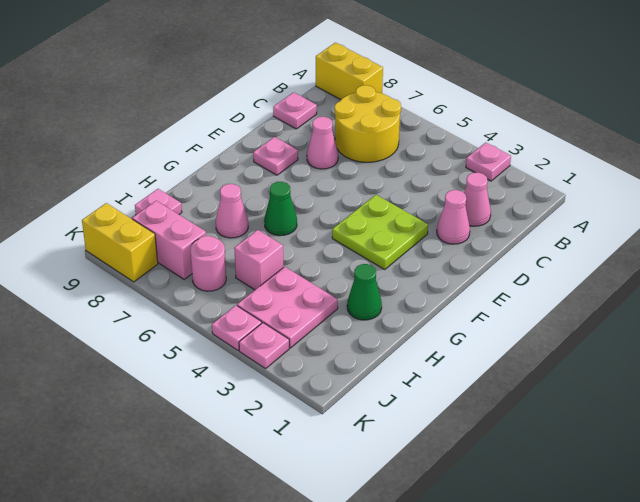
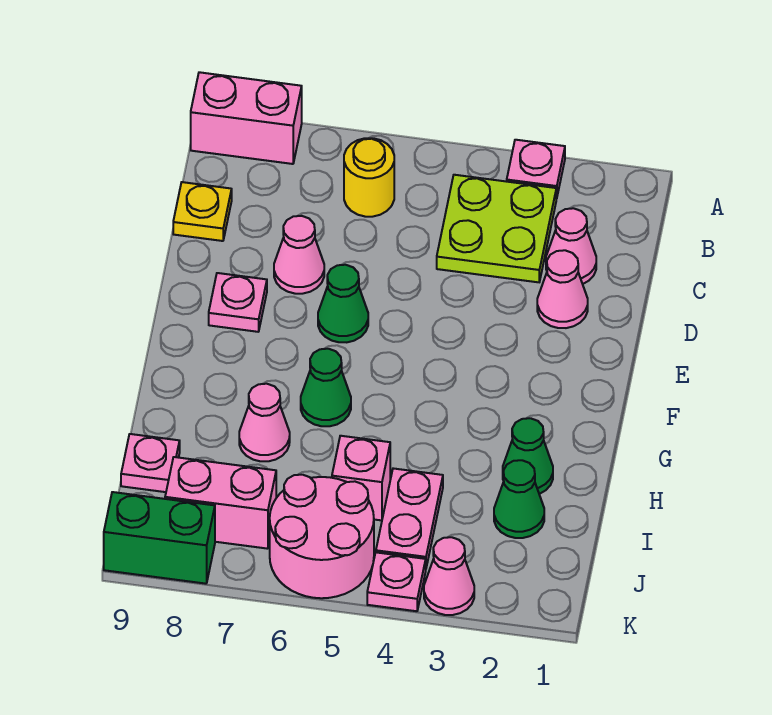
yellow 1x2 brick [316,43,383,100] -> pink 1x2 brick [191,72,302,164]
yellow 2x2 round brick [335,85,401,162] -> yellow 1x1 round brick [344,138,394,217]
pink 1x1 plate [273,92,317,129] -> yellow 1x1 plate [173,182,232,241]
lime 2x2 plate [332,195,428,269] -> lime 2x2 plate moved to [437,175,556,282]
none -> green 1x1 cone [318,265,368,342]
none -> green 1x1 cone [494,460,544,538]
pink 2x2 plate [237,267,338,348] -> pink 1x2 plate [376,468,443,567]
pink 1x1 round brick [191,236,226,291] -> pink 2x2 round brick [270,475,374,598]
pink 1x1 plate [239,323,289,369] -> pink 1x1 cone [424,537,474,615]
yellow 1x2 brick [82,203,158,282] -> green 1x2 brick [104,492,215,584]

